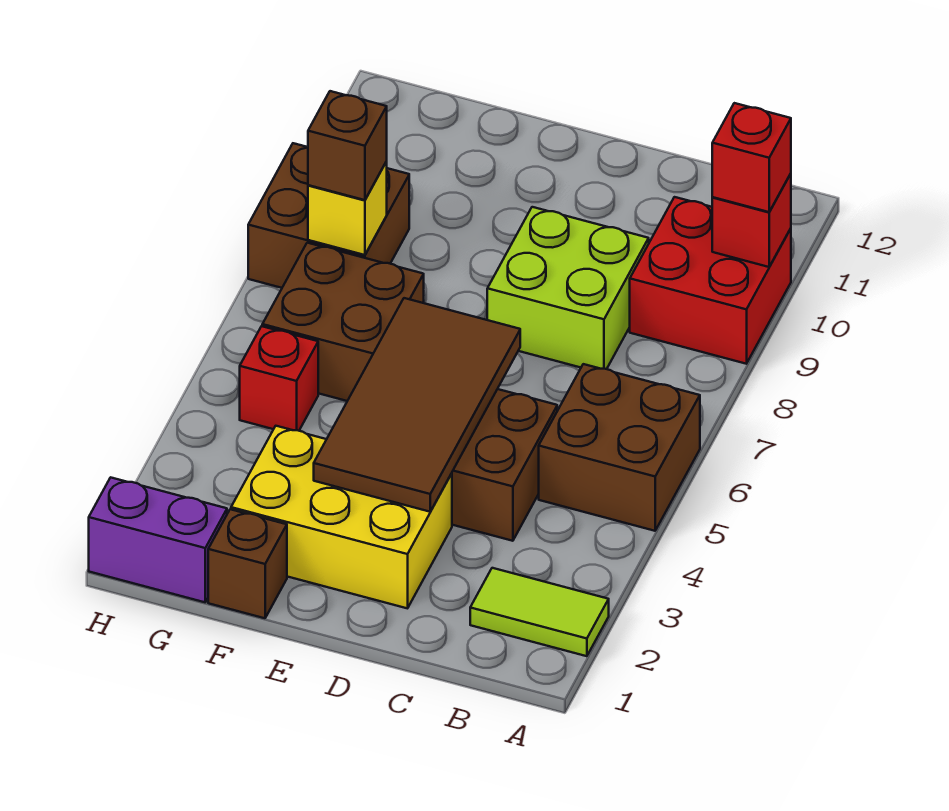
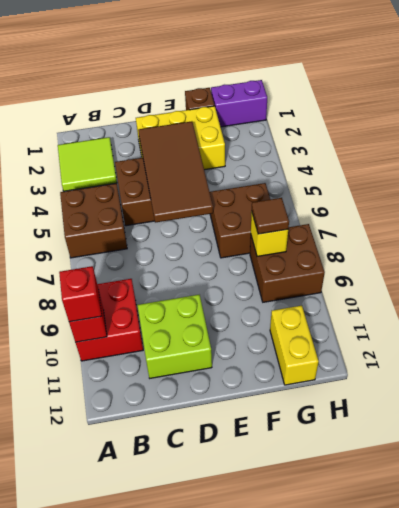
lime 1x2 tile [470,568,609,656] -> lime 2x2 tile [58,137,117,191]
lime 2x2 brick [487,207,649,369] -> lime 2x2 brick moved to [137,295,212,378]
red 1x1 brick [240,326,318,431] -> none
brown 1x1 brick [308,91,387,200] -> brown 1x1 tile [252,198,289,234]
none -> yellow 1x2 brick [270,306,319,385]

